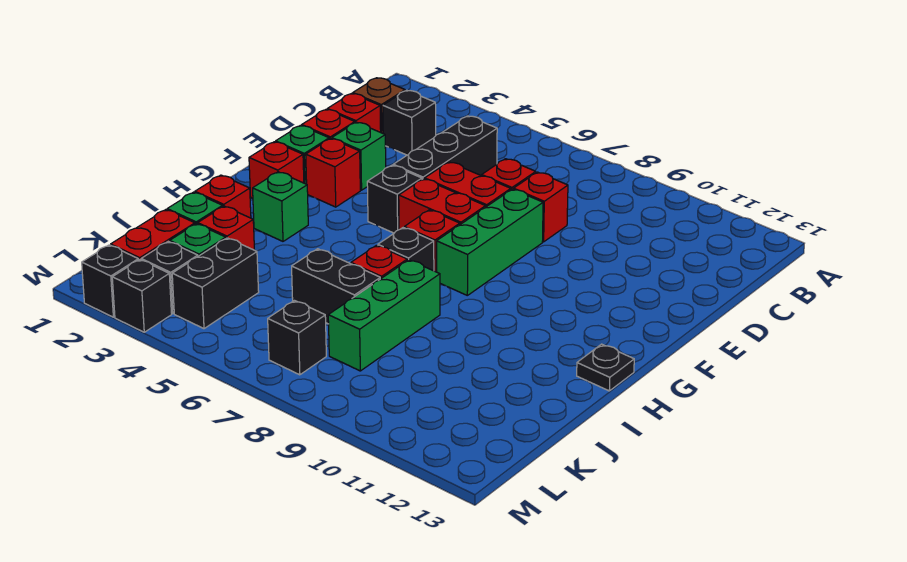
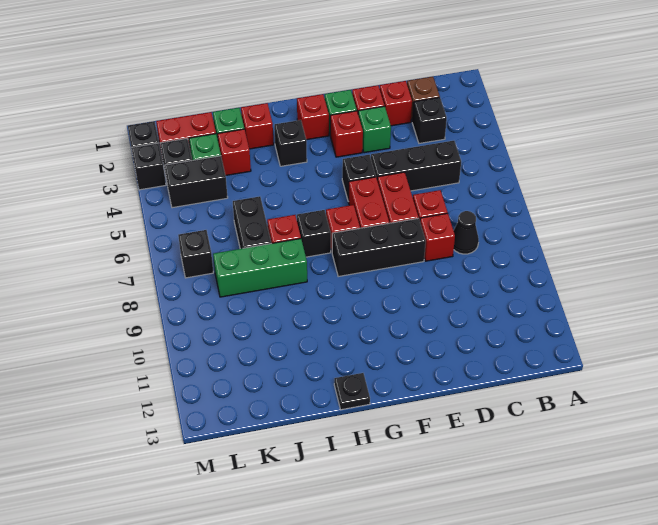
none -> black 1x1 cone [454,211,479,254]
green 1x3 brick [437,189,543,295] -> black 1x3 brick [332,218,426,277]
green 1x1 brick [253,172,308,241] -> black 1x1 brick [274,120,307,166]

